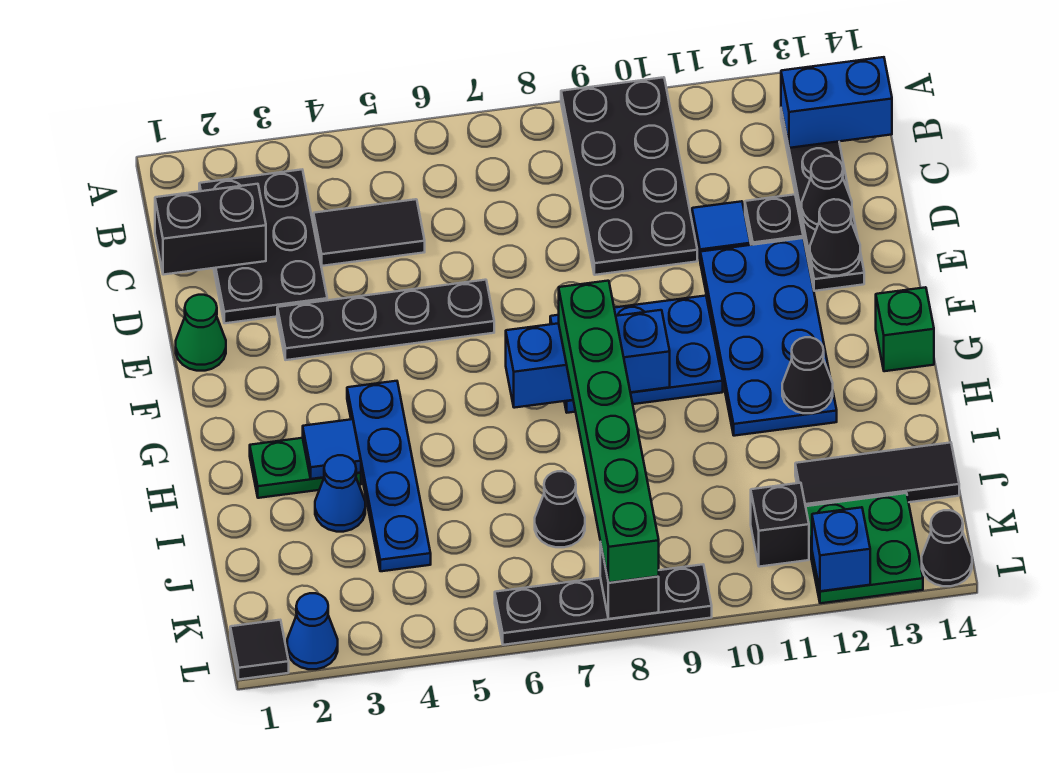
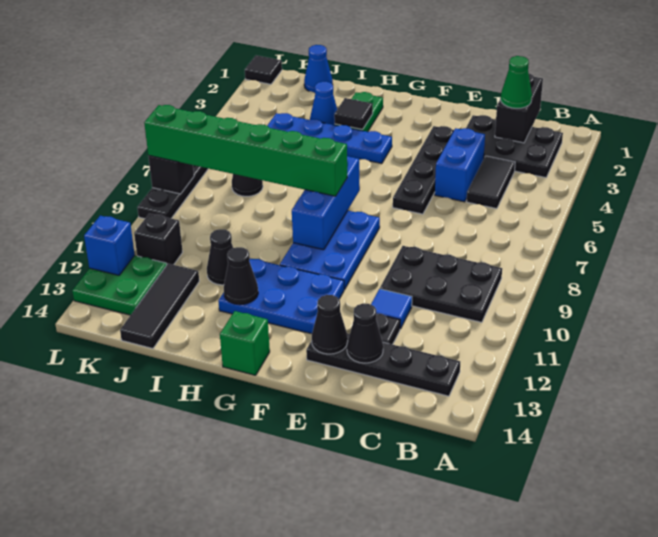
black 2x4 plate [561,77,697,275] -> black 2x3 plate [380,246,502,322]
blue 1x2 brick [781,57,892,148] -> blue 1x2 brick moved to [435,128,485,202]
green 1x1 cone [176,295,226,371] -> green 1x1 cone moved to [501,56,532,108]
blue 2x4 plate [700,238,837,436] -> blue 2x3 plate [218,258,344,334]
blue 1x1 tile [303,419,361,479] -> black 1x1 tile [334,98,373,130]
blue 1x1 cone [287,593,338,669] -> blue 1x1 cone moved to [304,45,333,93]
black 1x1 cone [922,510,972,586] -> black 1x1 cone moved to [207,229,233,285]

